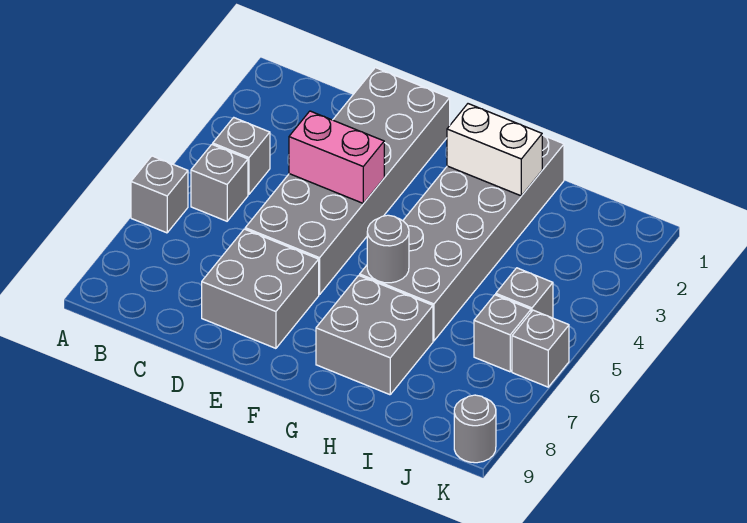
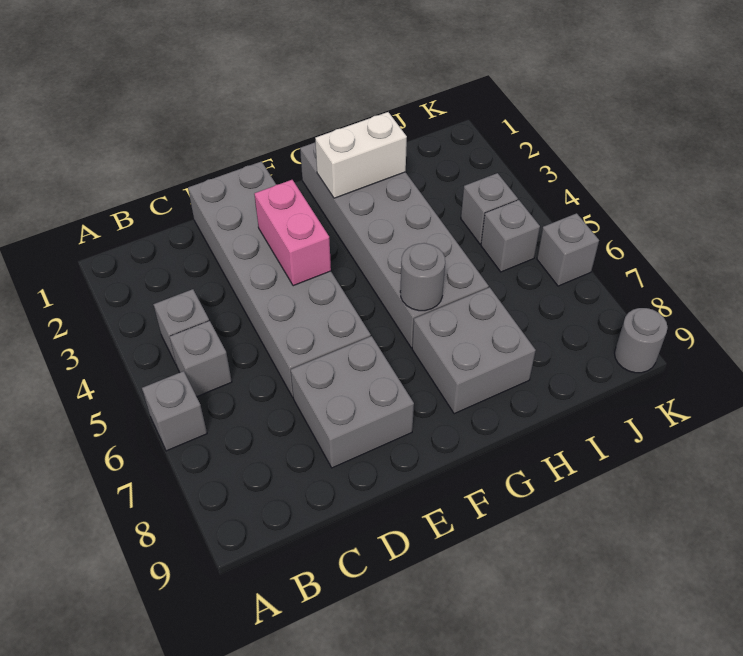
pink 1x2 brick [289,111,384,203] -> pink 1x2 brick turned to [254,180,331,286]
grey 1x1 brick [474,295,531,372] -> grey 1x1 brick moved to [461,173,518,244]

